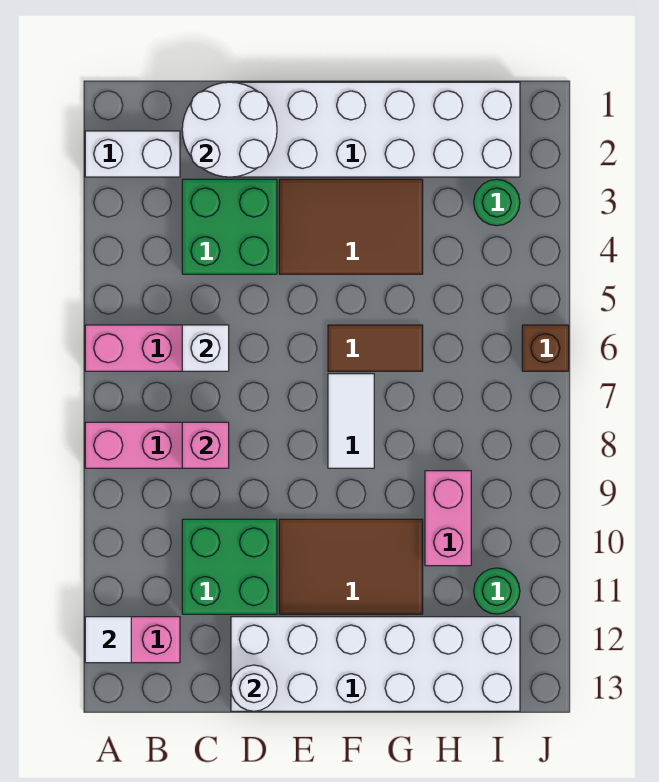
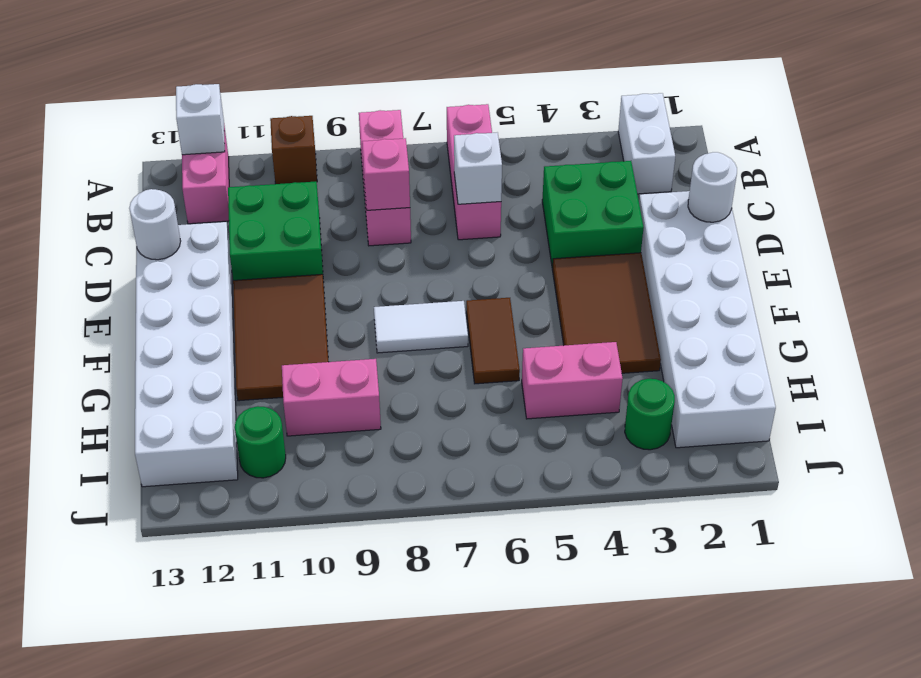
white 1x1 tile [85,617,131,663] -> white 1x1 brick [176,84,225,155]
white 2x2 round brick [182,82,277,177] -> white 1x1 round brick [688,152,737,222]
none -> pink 1x2 brick [522,342,623,419]
brown 1x1 brick [522,325,569,371] -> brown 1x1 brick moved to [270,116,317,184]

